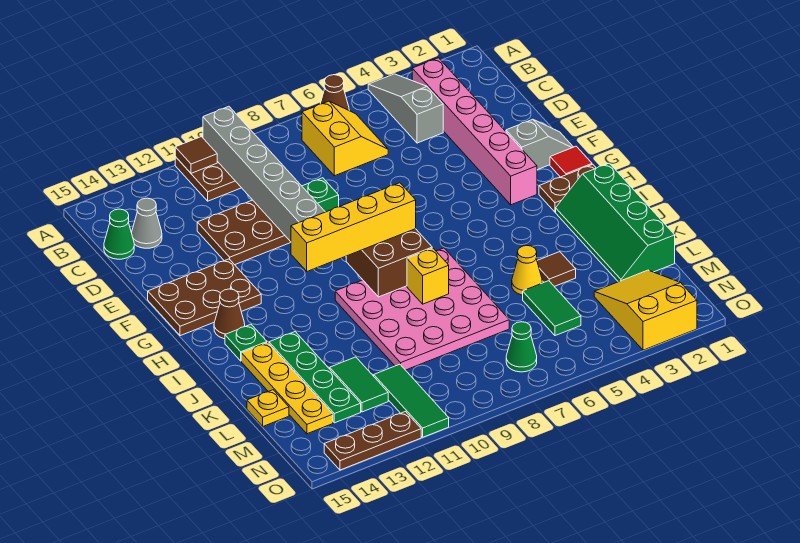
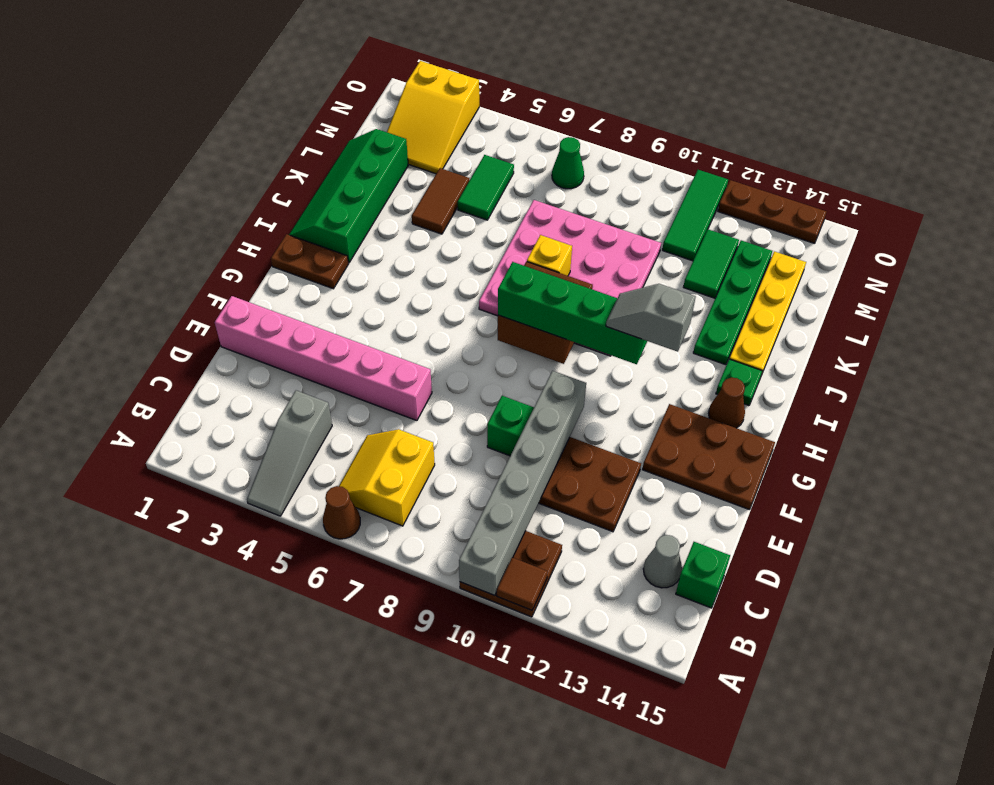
pink 1x6 brick [412,58,537,205] -> pink 1x6 brick turned to [215,296,432,421]
green 1x1 cone [104,209,134,259] -> green 1x1 brick [676,542,730,608]
grey 1x2 slope [506,119,573,170] -> grey 1x2 slope moved to [606,284,696,352]
red 1x1 tile [550,146,592,177] -> none
yellow 1x4 brick [291,183,416,271] -> green 1x4 brick [498,262,647,364]
green 2x4 slope [556,163,675,282] -> green 2x4 slope turned to [289,129,408,263]
brown 1x1 tile [537,252,576,287] -> brown 1x2 tile [412,168,469,234]
yellow 1x1 cone [512,246,542,295] -> none
yellow 1x1 plate [247,390,289,426] -> none

